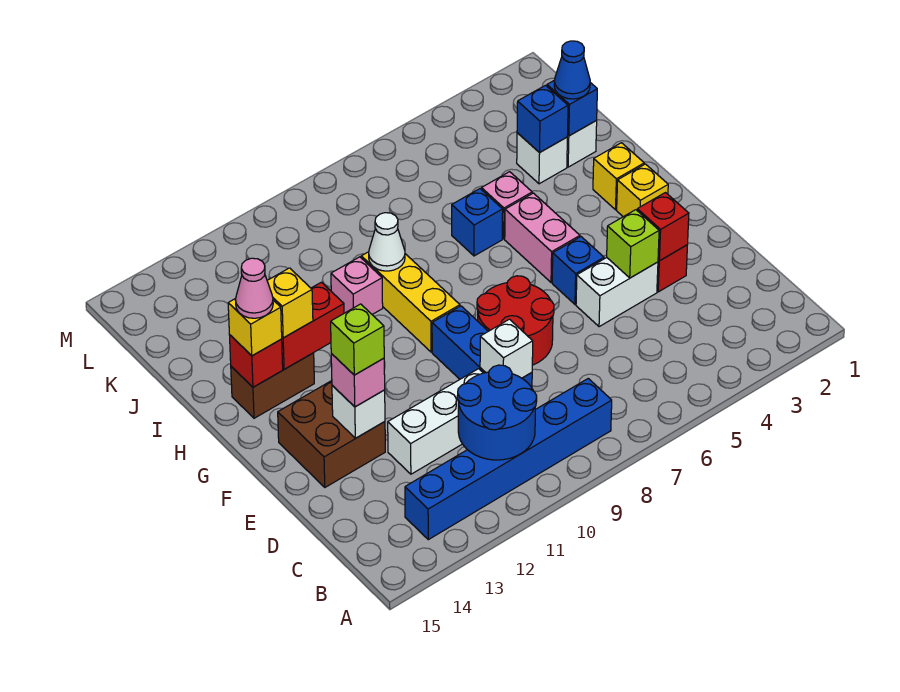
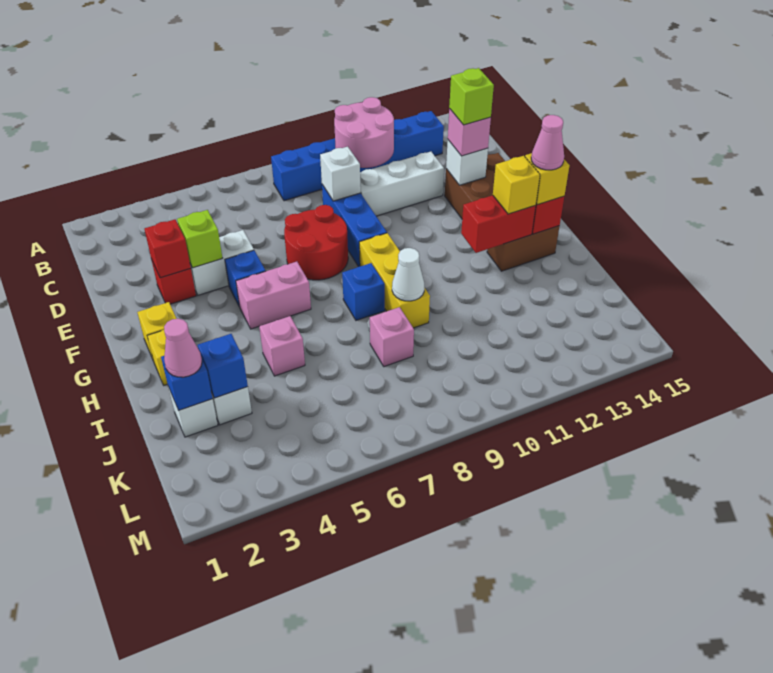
blue 2x2 round brick [457,365,537,460] -> pink 2x2 round brick [334,97,394,168]
pink 1x2 brick [505,193,580,282] -> pink 1x2 brick turned to [236,262,311,329]
blue 1x1 brick [452,189,503,256] -> blue 1x1 brick moved to [342,263,385,320]
pink 1x1 brick [331,257,383,314] -> pink 1x1 brick moved to [370,307,414,367]
blue 1x1 cone [554,41,590,99] -> pink 1x1 cone [164,319,202,377]

